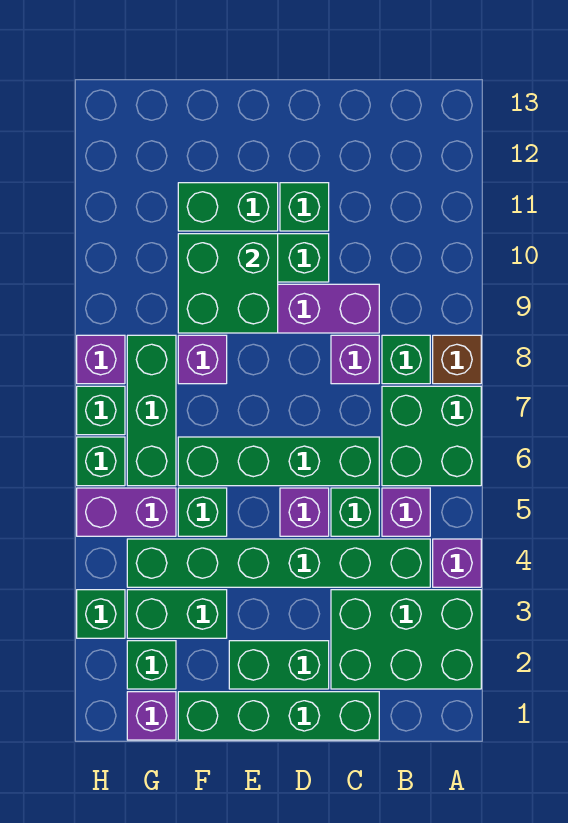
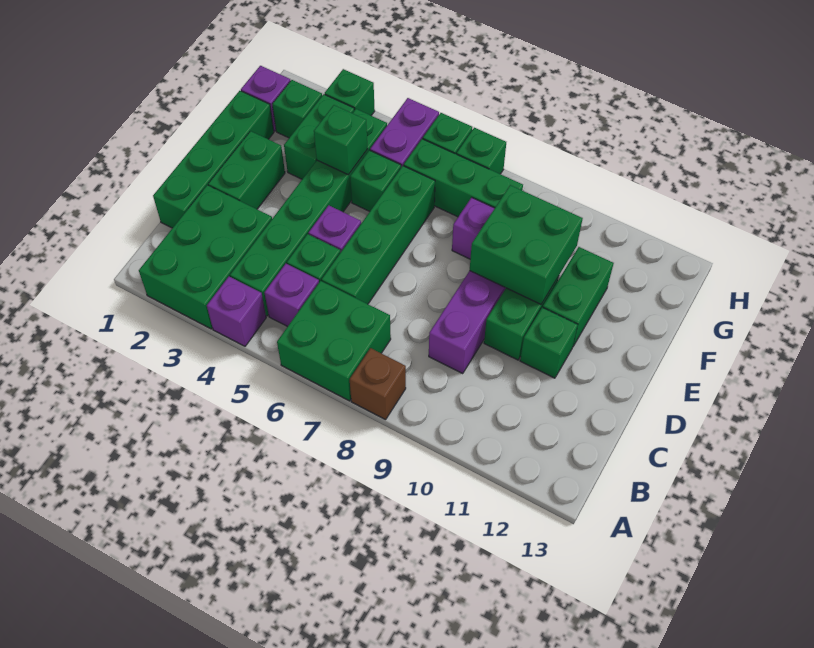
green 1x1 brick [382,335,430,384] -> green 1x1 brick moved to [314,105,368,175]
purple 1x1 brick [331,335,379,384] -> none
purple 1x1 brick [77,335,125,384] -> none

